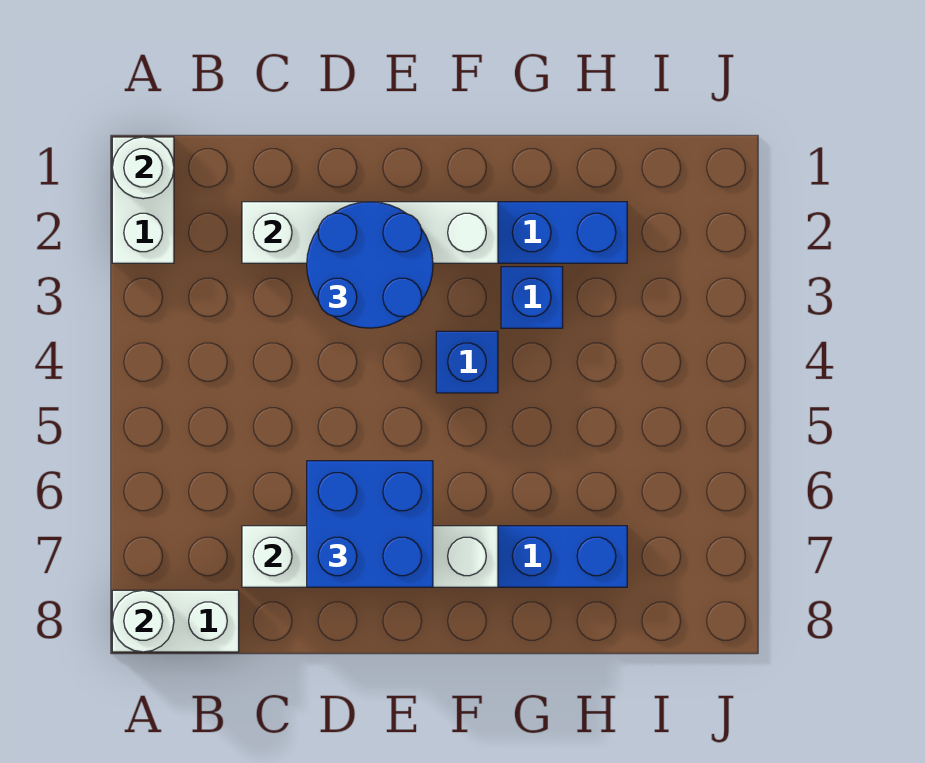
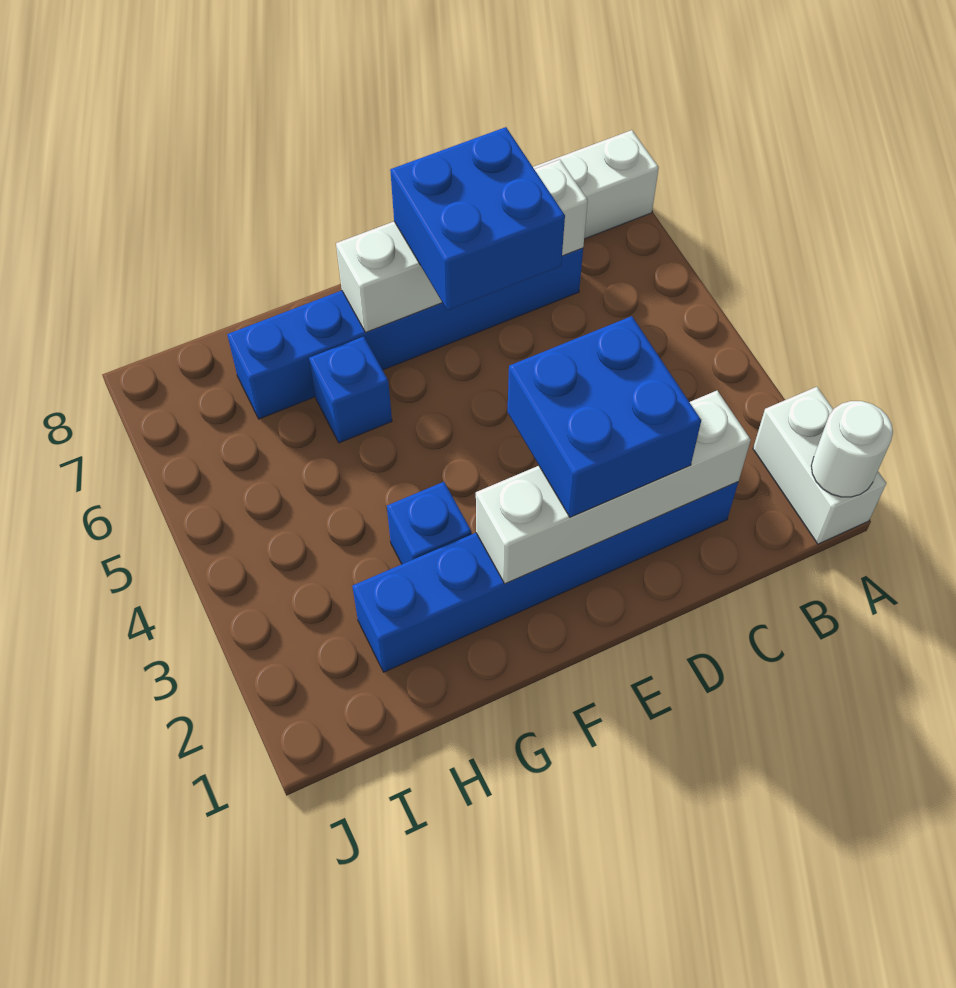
white 1x1 round brick [112,590,174,652] -> none
blue 2x2 round brick [307,202,433,328] -> blue 2x2 brick [507,316,701,517]
blue 1x1 brick [436,331,498,393] -> blue 1x1 brick moved to [309,337,392,443]

